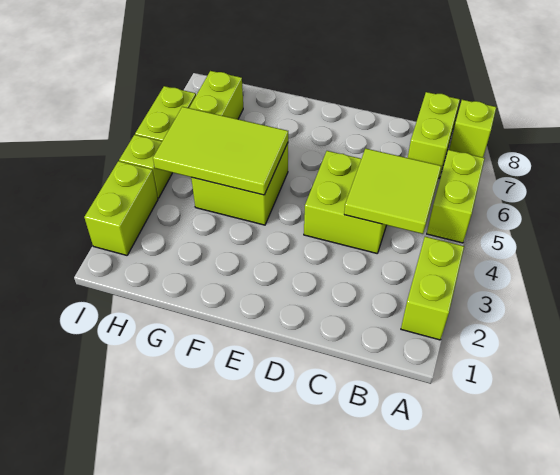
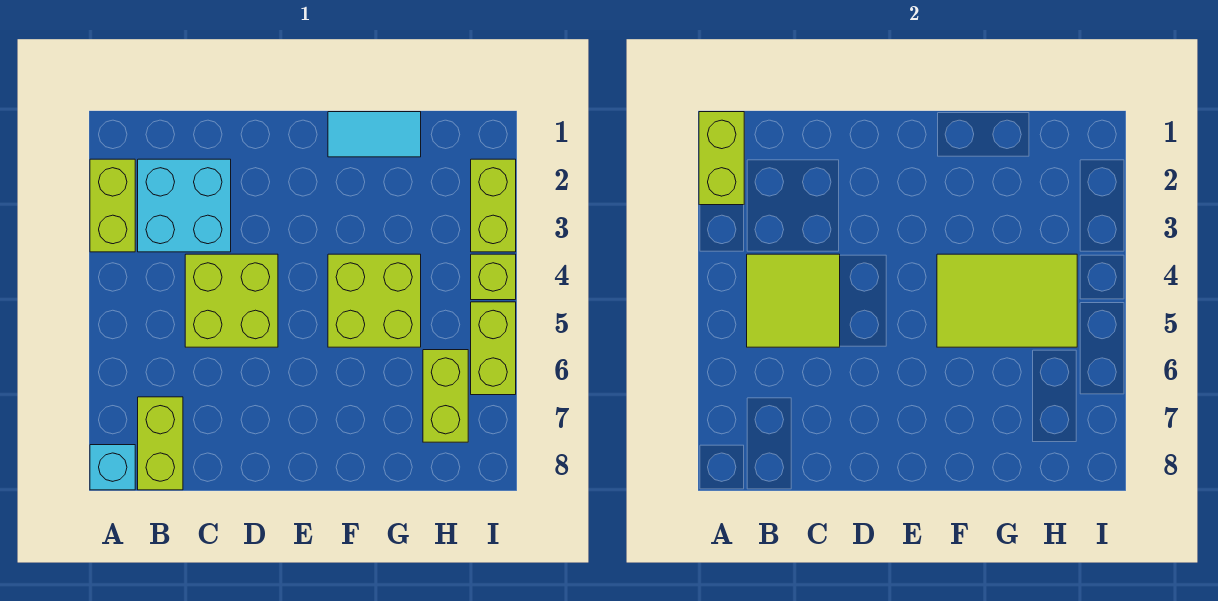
lime 1x2 brick [427,150,485,243] -> lime 1x2 brick moved to [699,112,744,205]
lime 1x1 brick [449,100,496,157] -> cyan 1x1 brick [90,445,135,490]
none -> cyan 2x2 brick [138,159,231,252]
none -> cyan 1x2 tile [328,112,421,157]

